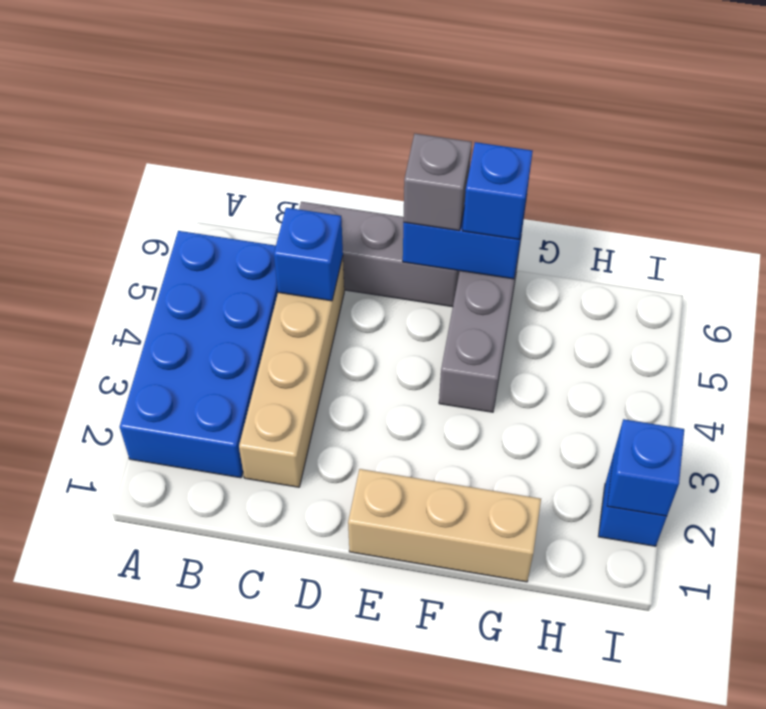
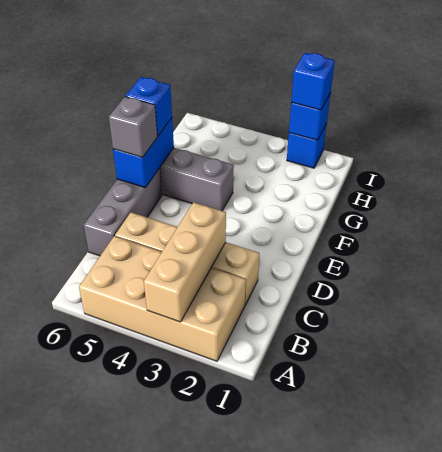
blue 2x4 brick [120,231,278,478] -> tan 2x4 brick [79,236,246,361]
blue 1x1 brick [274,208,343,301] -> blue 1x1 brick moved to [291,53,335,110]
tan 1x3 brick [348,469,541,582] -> tan 1x3 brick moved to [144,202,226,322]

